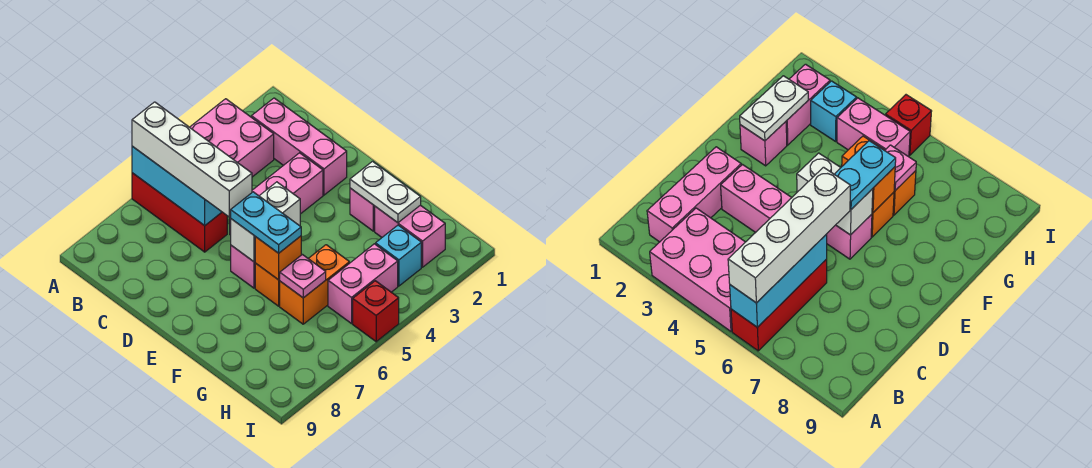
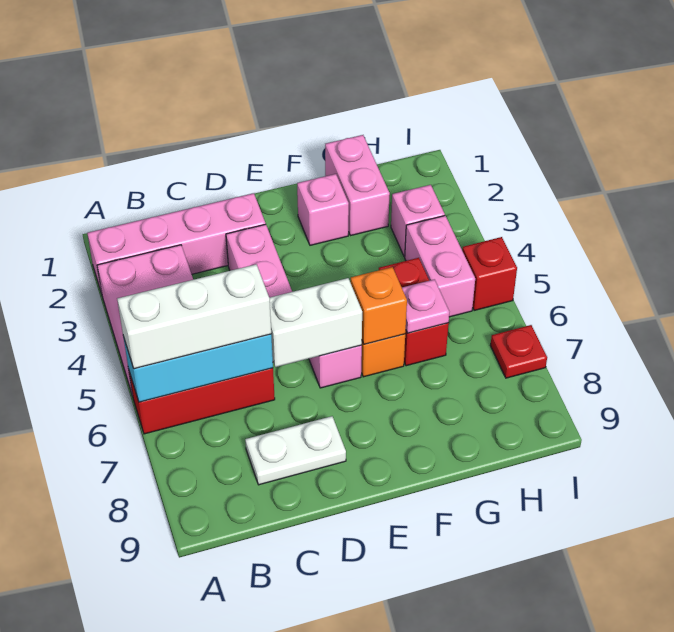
white 1x4 brick [132,102,252,217] -> white 1x3 brick [117,264,271,369]
pink 1x3 brick [251,98,347,195] -> pink 1x4 brick [87,193,266,294]
white 1x2 brick [231,182,300,262] -> white 1x2 brick turned to [269,278,362,367]
cyan 1x2 plate [231,192,301,253] -> none
white 1x2 plate [350,161,421,223] -> white 1x2 plate moved to [245,416,346,485]
pink 1x2 brick [375,205,445,267] -> pink 1x2 brick turned to [325,135,390,236]
orange 1x2 brick [280,245,349,324] -> red 1x2 brick [379,258,449,366]
cyan 1x1 brick [376,225,421,286] -> pink 1x1 brick [391,185,445,257]
none -> red 1x1 plate [490,325,547,378]

